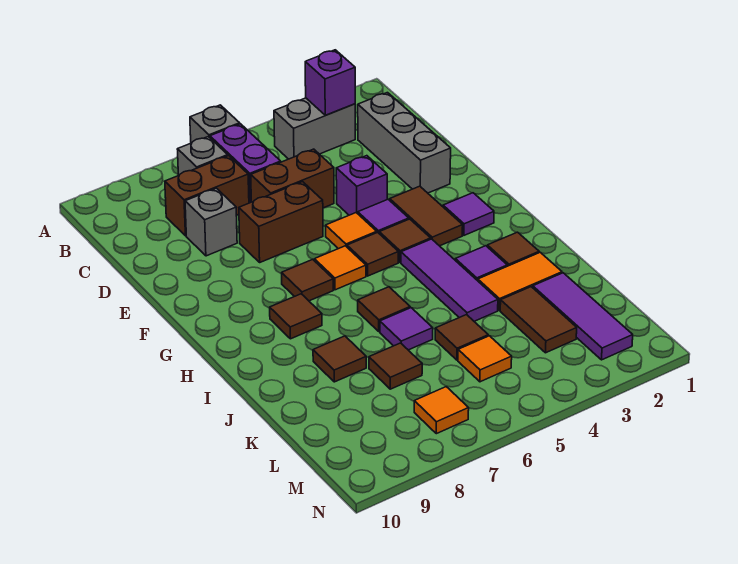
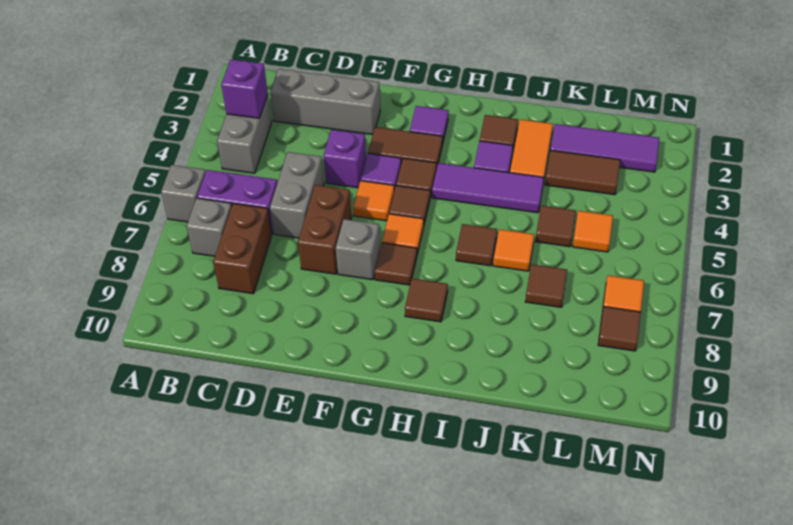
brown 1x2 brick [251,149,334,208] -> grey 1x2 brick [270,152,324,238]
grey 1x1 brick [185,188,237,256] -> grey 1x1 brick moved to [336,219,380,280]
purple 1x1 tile [380,308,433,350] -> orange 1x1 tile [493,229,534,271]
brown 1x1 tile [313,336,366,382] -> brown 1x1 tile moved to [598,307,641,351]

